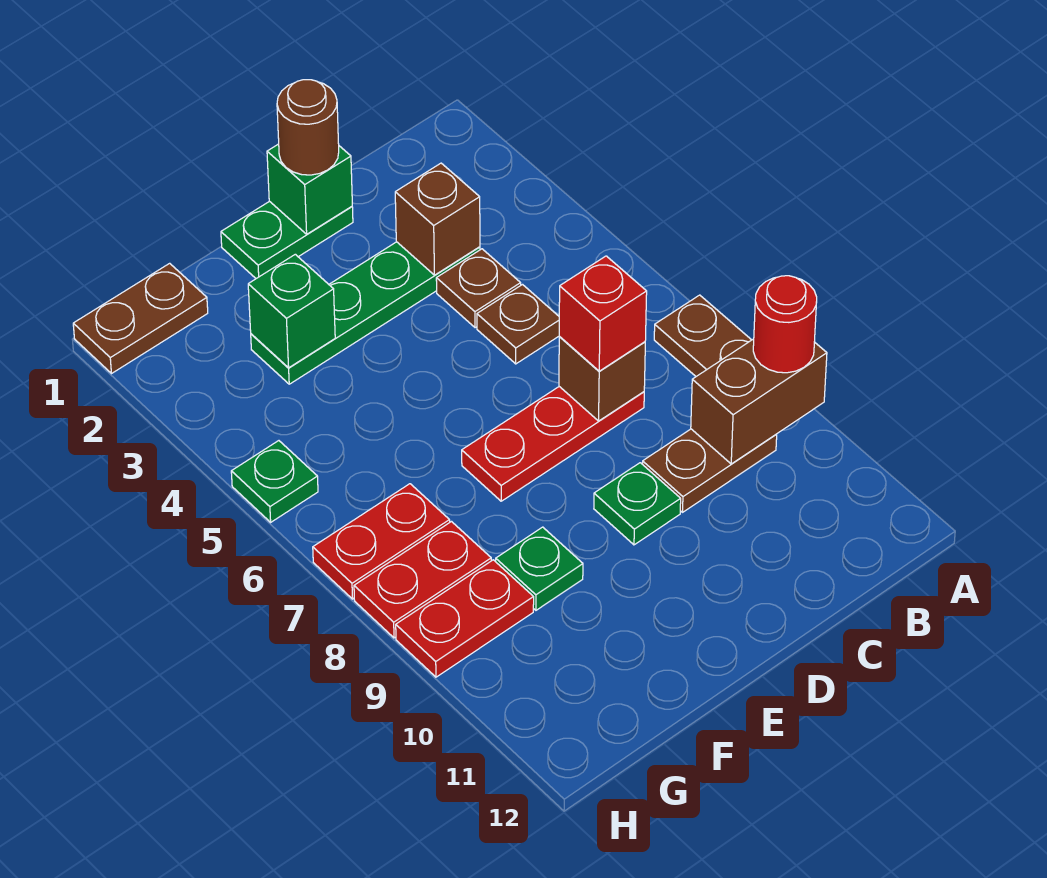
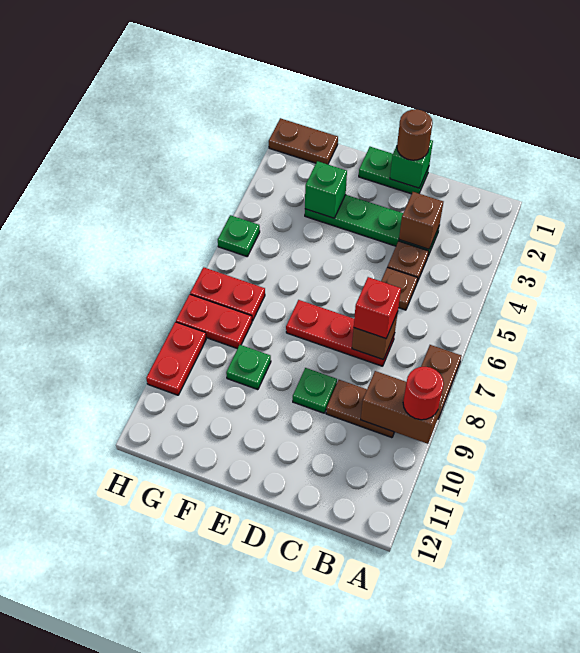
red 1x2 plate [396,560,534,677] -> red 1x2 plate turned to [146,322,206,395]

